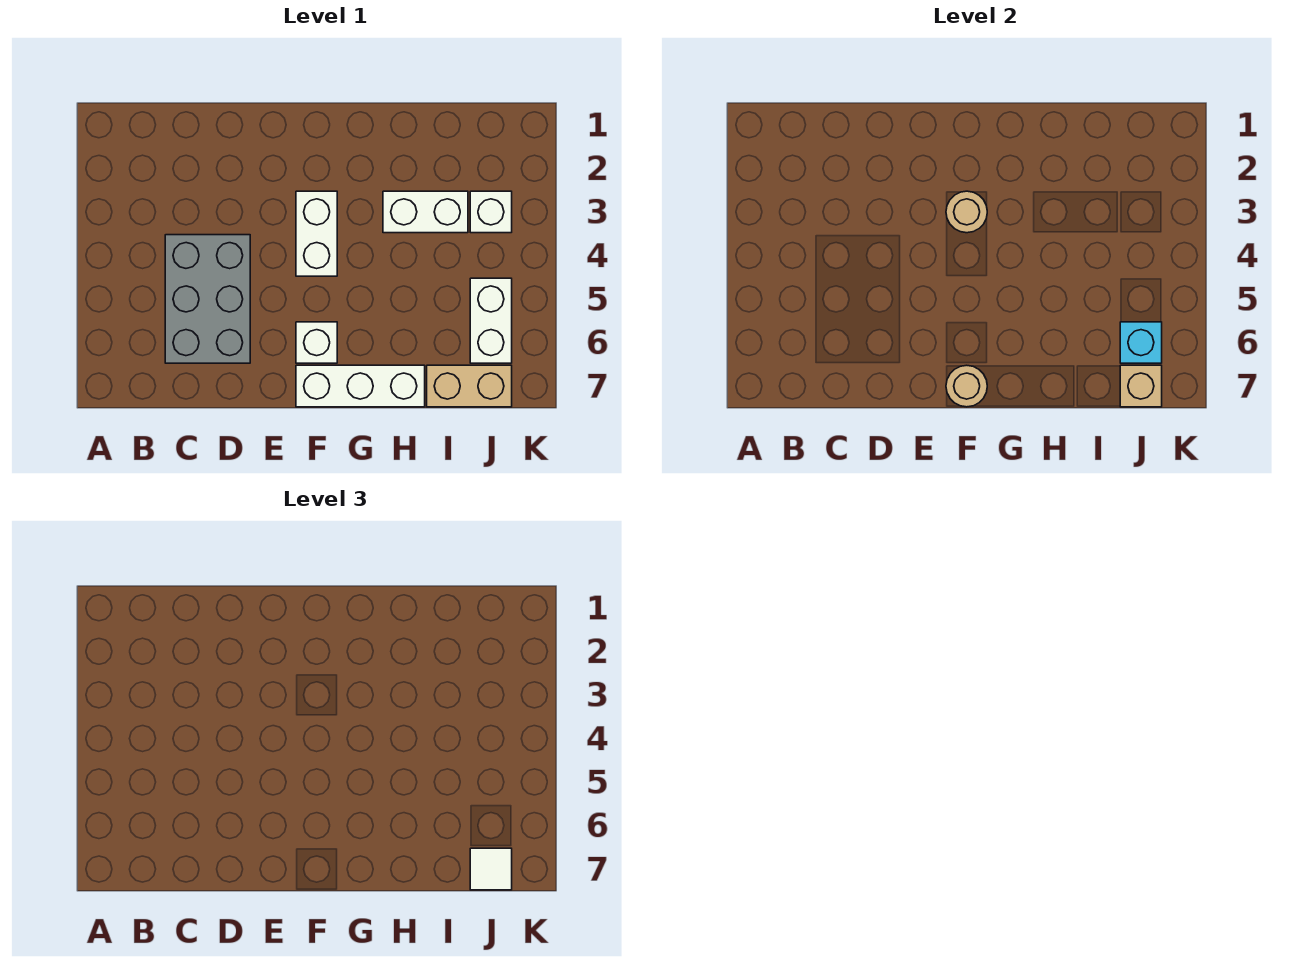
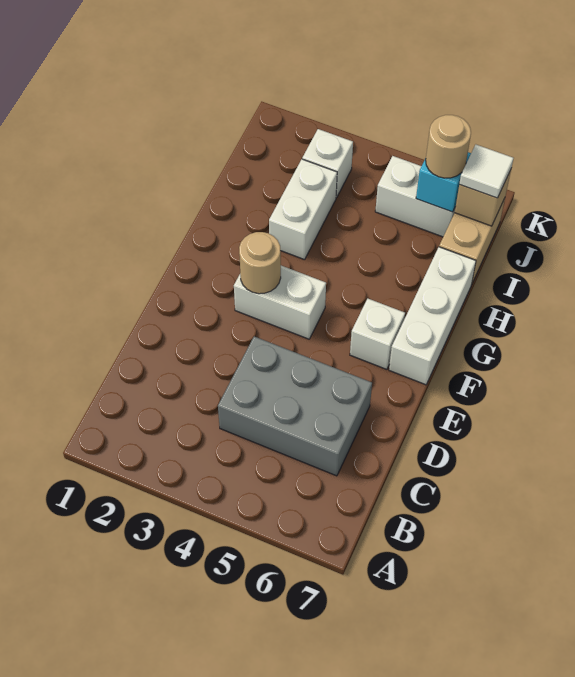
tan 1x1 round brick [946,365,987,407] -> tan 1x1 round brick moved to [426,115,471,178]

